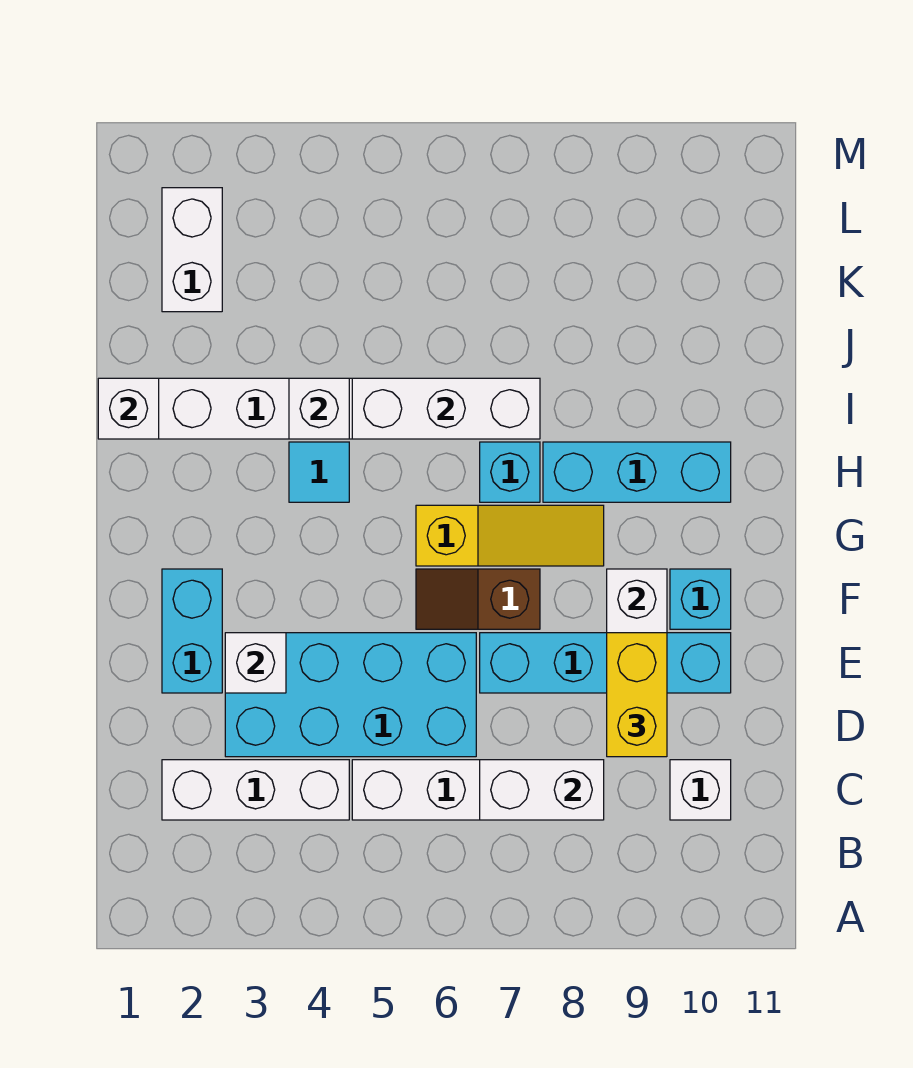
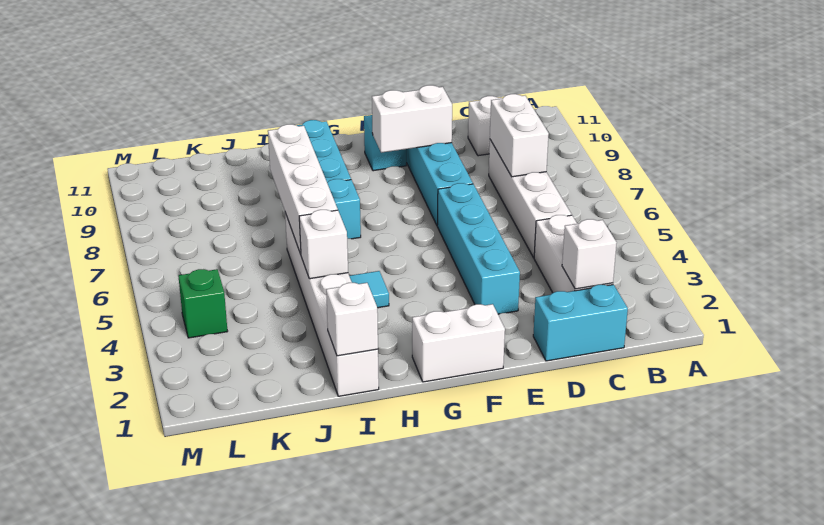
cyan 2x4 brick [225,633,476,757] -> cyan 1x4 brick [437,183,520,314]
yellow 1x2 brick [607,633,667,757] -> none
cyan 1x2 brick [162,569,222,693] -> cyan 1x2 brick moved to [533,285,628,361]
white 1x1 brick [225,633,286,693] -> white 1x1 brick moved to [562,219,617,289]
brown 1x2 slope [416,569,540,629] -> none
yellow 1x3 slope [416,505,604,566] -> none
white 1x3 brick [352,378,540,439] -> white 1x4 brick [268,124,338,254]
white 1x2 brick [162,188,222,312] -> white 1x2 brick moved to [412,304,505,382]
none -> green 1x1 brick [178,269,228,338]

